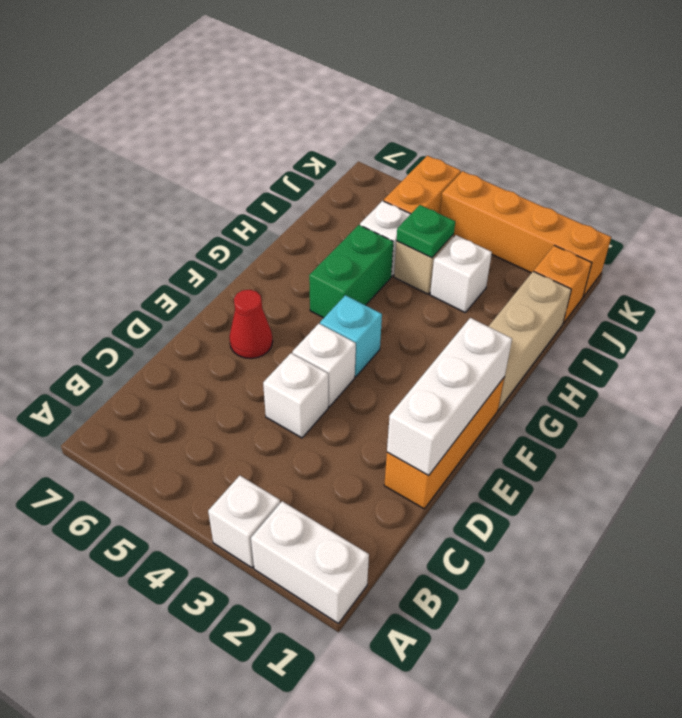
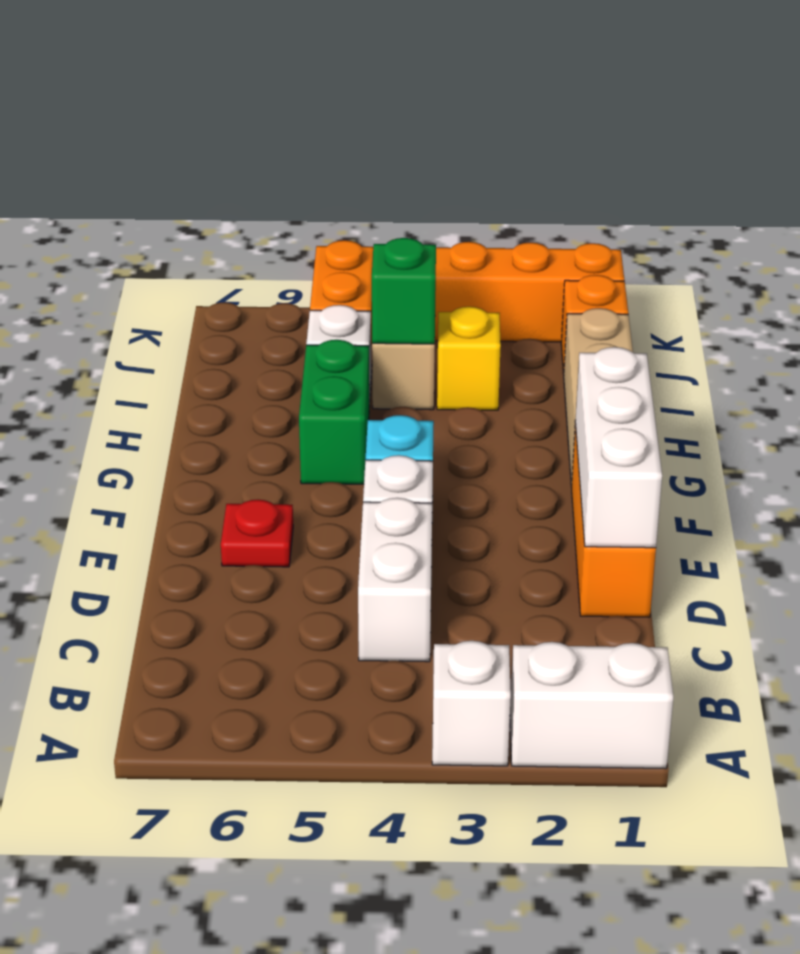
white 1x1 brick [263,353,328,438] -> white 1x2 brick [358,498,432,662]
red 1x1 cone [229,290,273,358] -> red 1x1 plate [221,500,293,567]
white 1x1 brick [430,235,492,312] -> yellow 1x1 brick [437,307,501,410]
green 1x1 plate [396,205,455,258] -> green 1x1 brick [372,238,436,344]

